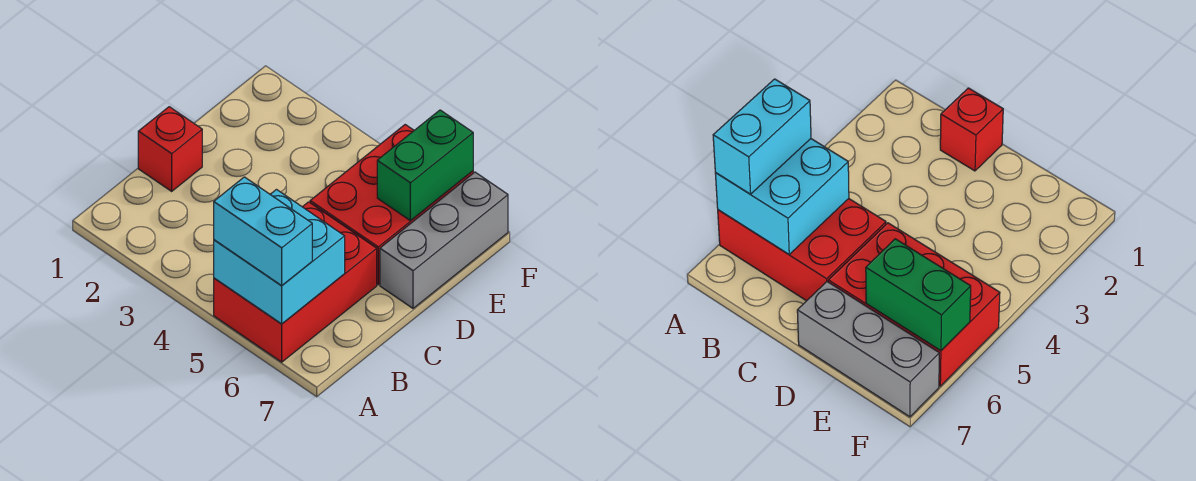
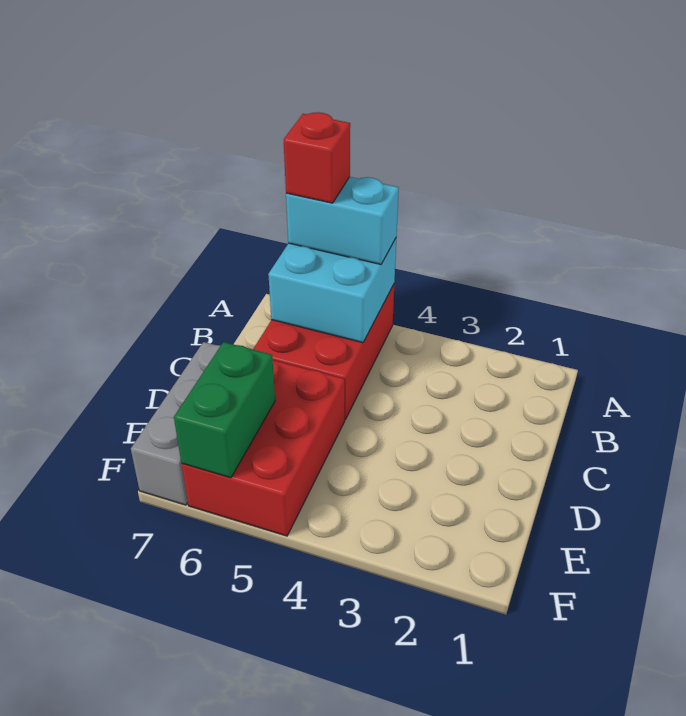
red 1x1 brick [138,107,202,191] -> red 1x1 brick moved to [284,112,350,203]

